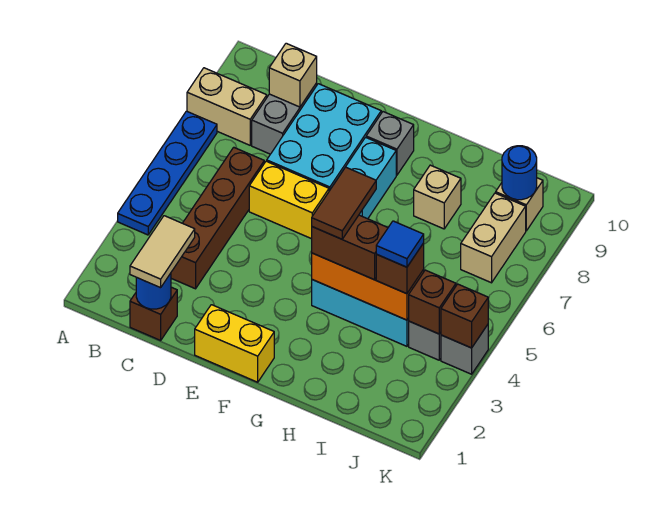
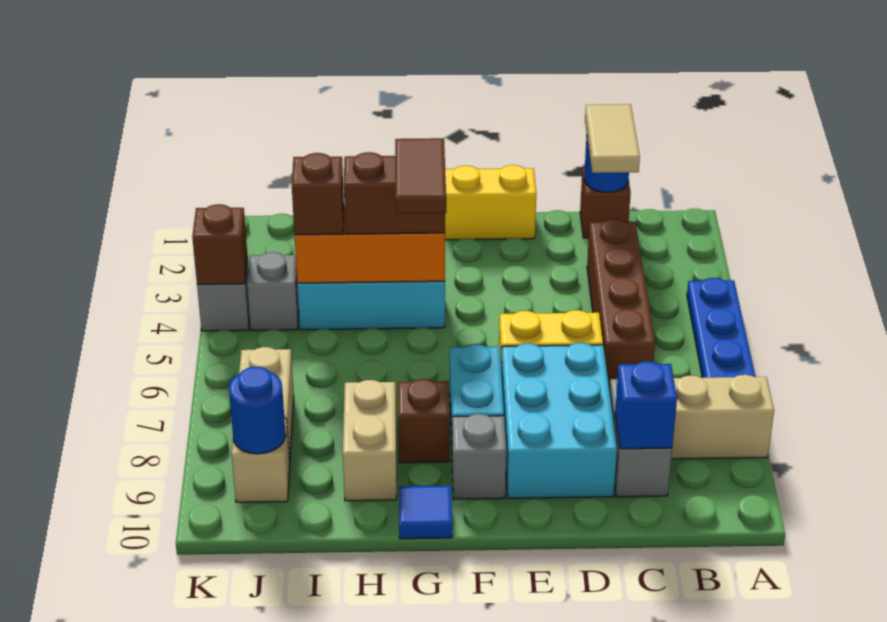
tan 1x1 brick [269,43,317,107] -> blue 1x1 brick [615,362,677,449]
tan 1x1 brick [414,165,461,229] -> tan 1x2 brick [343,380,397,501]
blue 1x1 tile [376,221,424,267] -> blue 1x1 tile moved to [399,486,452,539]
brown 1x1 brick [409,270,456,334] -> brown 1x1 brick moved to [398,379,450,463]

